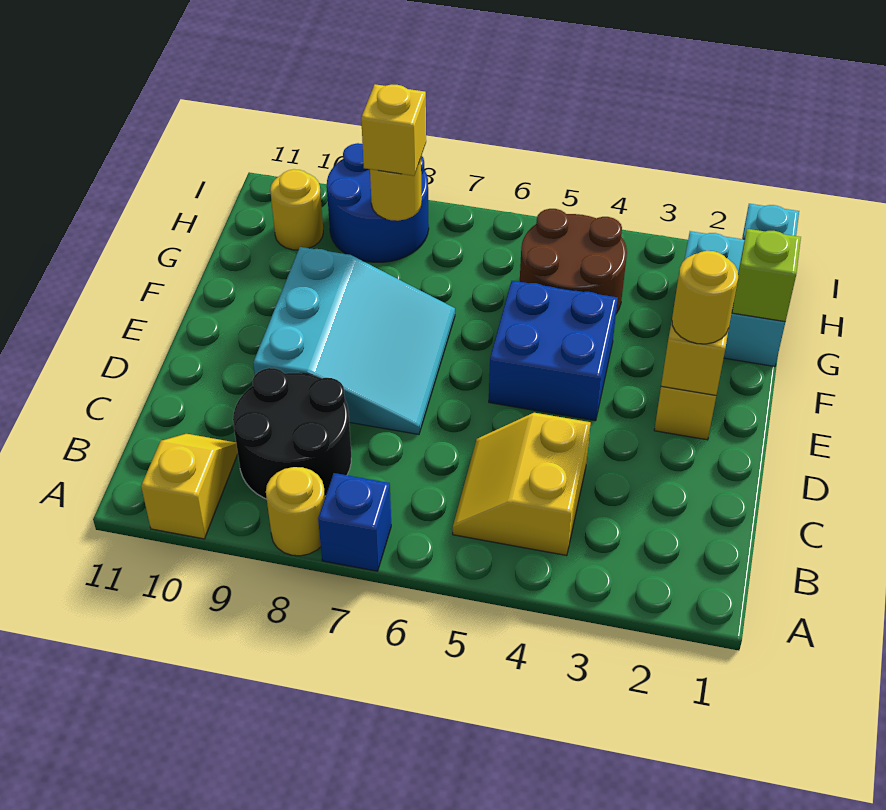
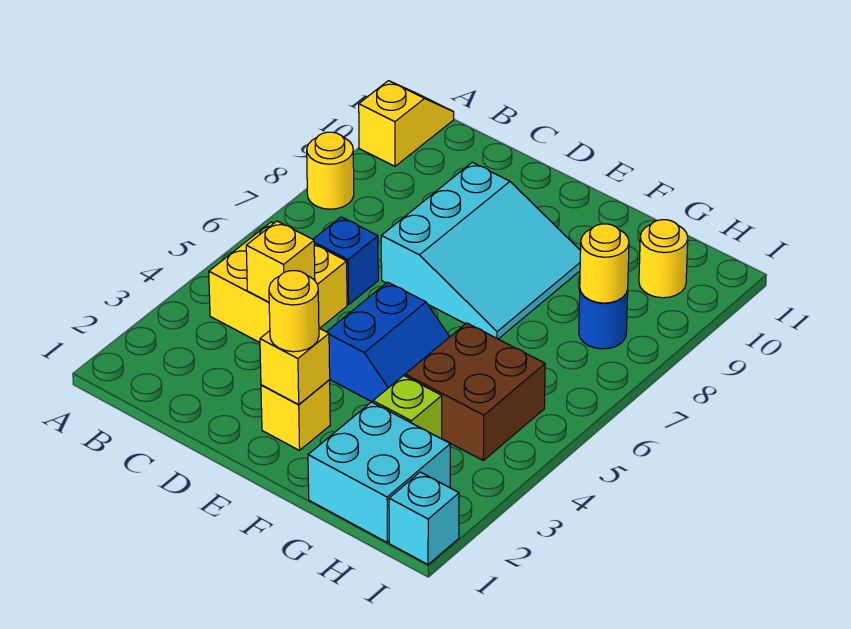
blue 1x1 brick [318,473,391,571] -> blue 1x1 brick moved to [313,217,378,305]
yellow 1x2 slope [141,434,238,539] -> yellow 1x2 slope turned to [359,81,454,166]
yellow 2x2 slope [453,413,591,556] -> yellow 2x2 brick [209,222,347,342]
black 2x2 round brick [233,368,351,499] -> none
cyan 3x3 slope [253,247,455,434] -> cyan 3x3 slope turned to [381,162,581,339]
blue 2x2 brick [489,281,618,421] -> blue 2x2 slope [327,282,449,402]
lime 1x1 brick [732,229,801,322] -> lime 1x1 brick moved to [373,375,442,439]
brown 2x2 round brick [520,209,627,313] -> brown 2x2 brick [405,323,545,460]
blue 2x2 round brick [327,143,429,262] -> blue 1x1 round brick [579,290,628,349]
yellow 1x1 brick [361,84,426,176] -> yellow 1x1 brick moved to [246,221,315,302]

